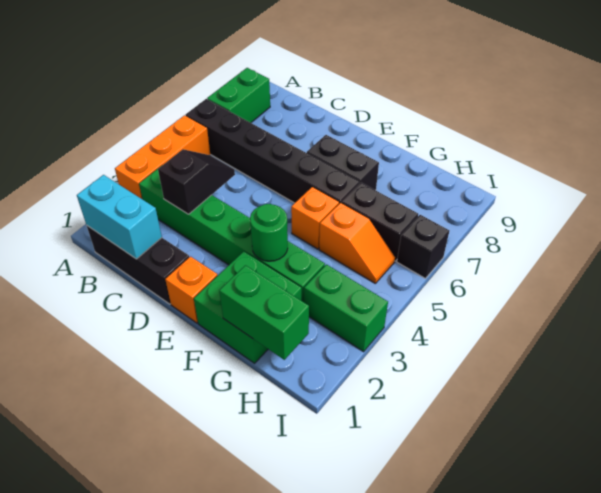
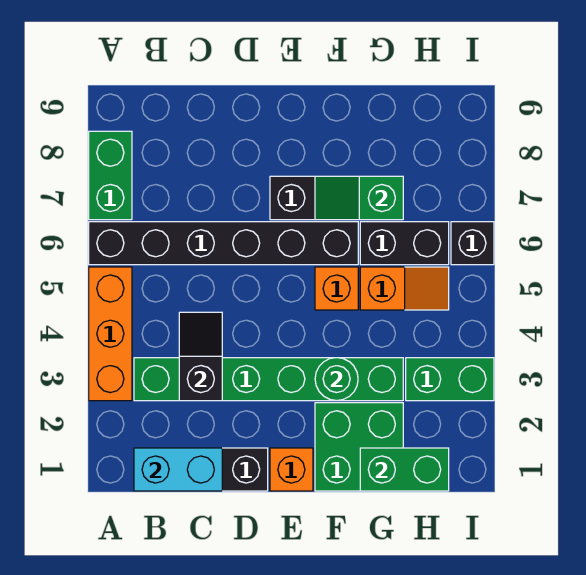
none -> green 1x2 slope [315,176,403,220]

